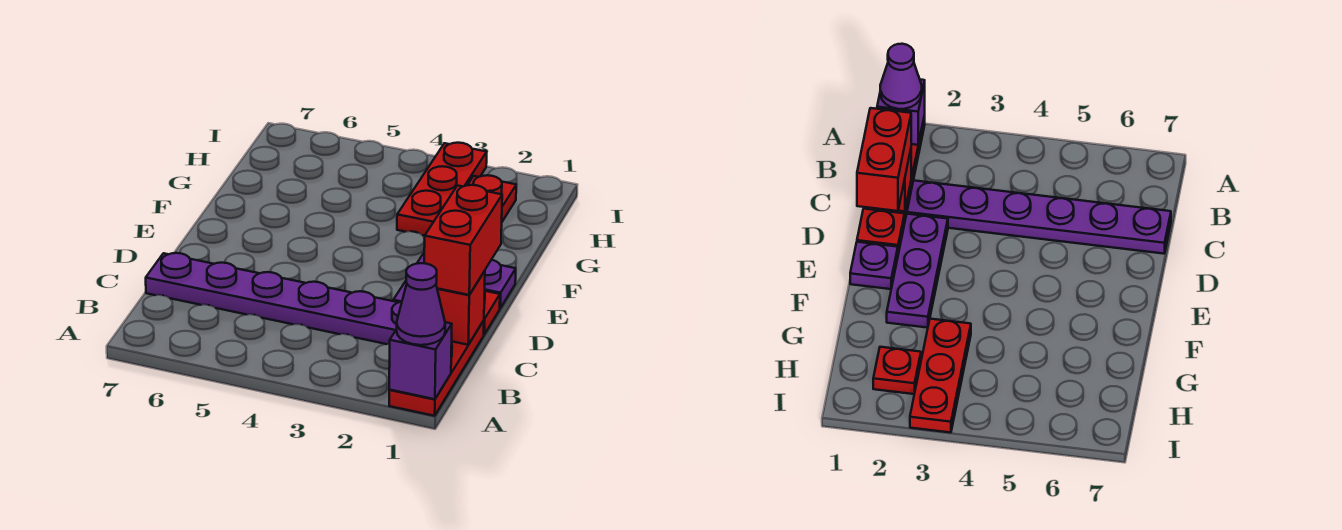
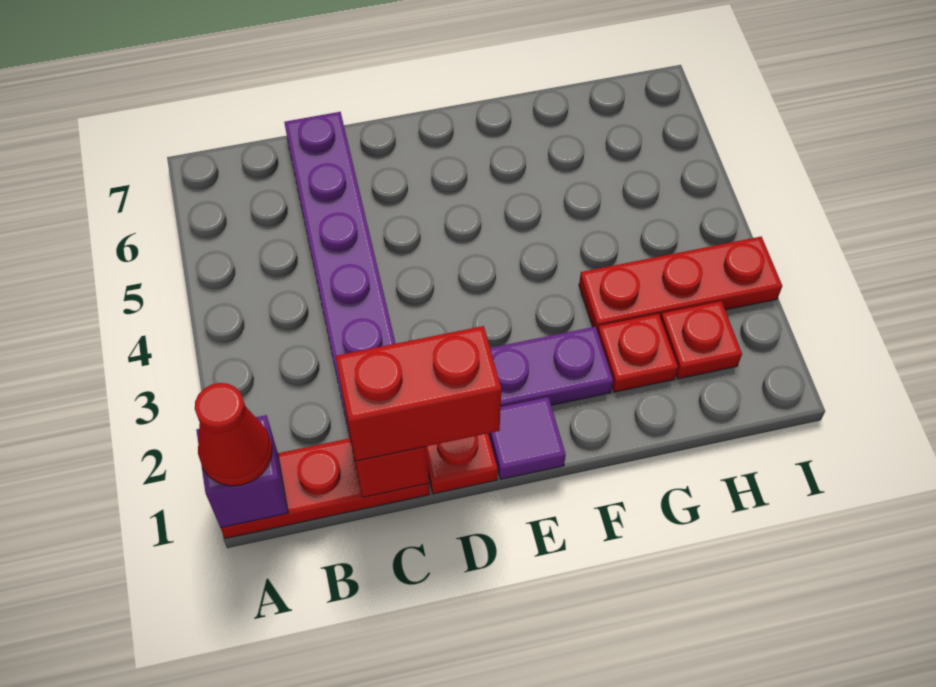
purple 1x1 cone [397,263,445,345] -> red 1x1 cone [195,383,272,486]
purple 1x1 plate [485,260,516,308] -> purple 1x1 tile [488,397,566,479]
none -> red 1x1 plate [598,314,678,392]

